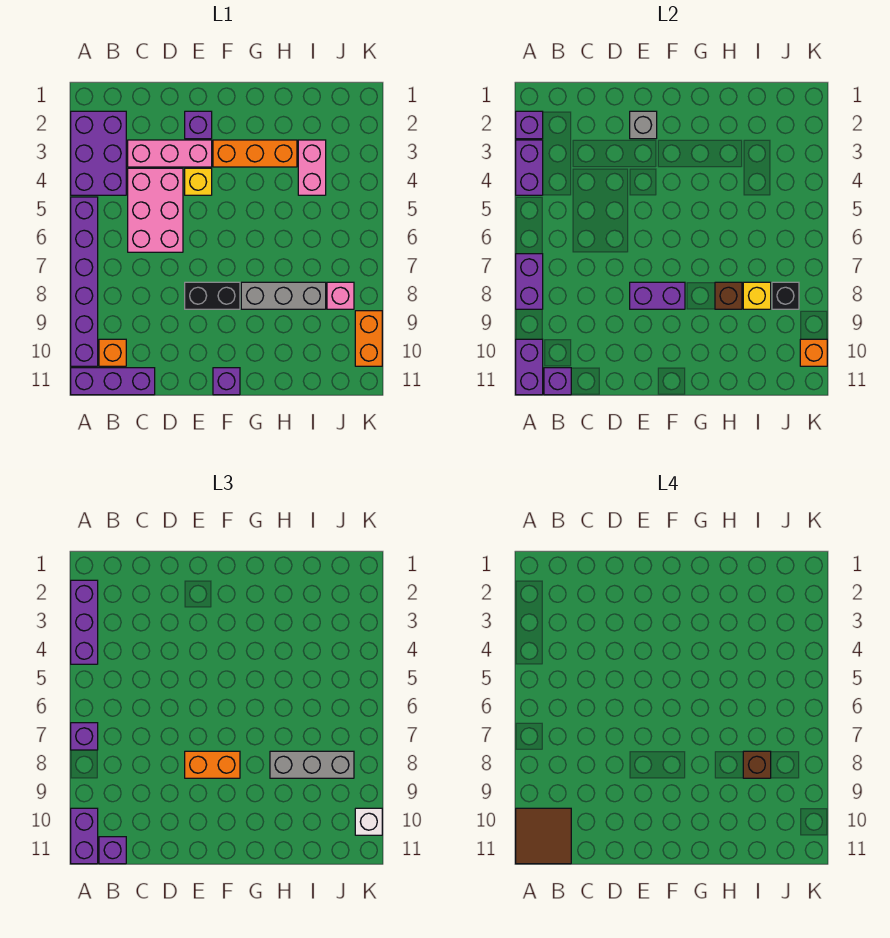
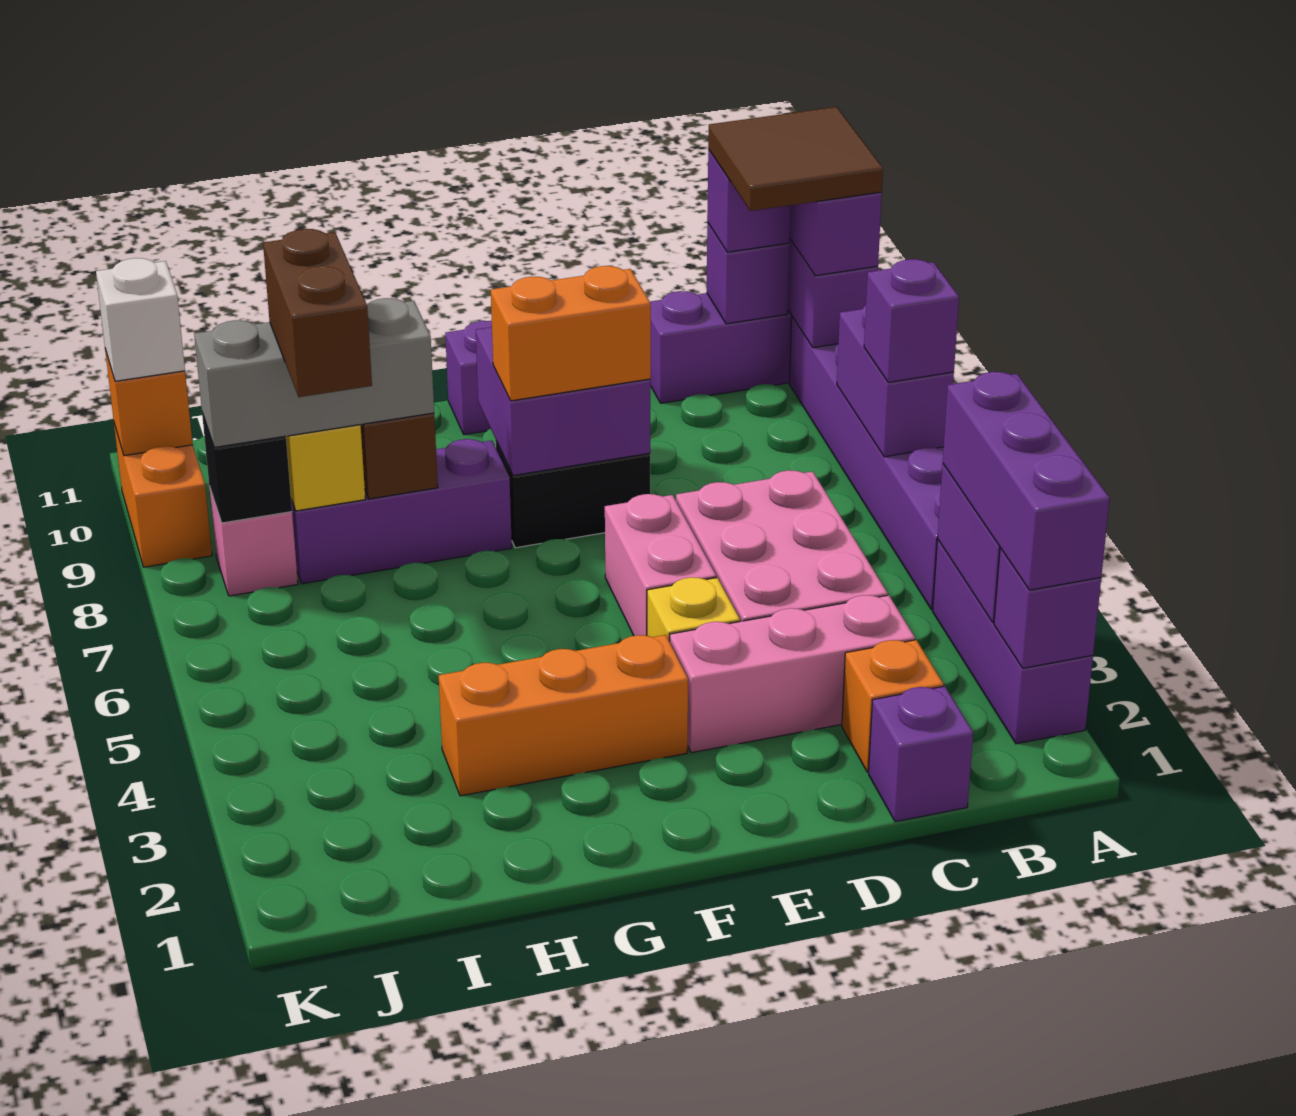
purple 2x3 brick [71,111,126,195] -> purple 1x3 brick [933,540,1093,744]
orange 1x1 brick [99,339,126,366] -> orange 1x1 brick moved to [842,640,944,772]
purple 1x1 brick [185,111,212,139] -> purple 1x1 brick moved to [869,686,973,822]
grey 1x1 brick [630,111,657,139] -> none
purple 1x2 brick [630,282,685,309] -> purple 2x2 brick [476,327,651,476]
grey 1x3 brick [241,282,326,309] -> purple 1x3 brick [291,439,512,584]
pink 1x2 brick [298,140,326,195] -> pink 1x2 brick moved to [605,494,716,636]
brown 1x1 brick [743,751,771,778] -> brown 1x2 brick [263,229,372,397]

